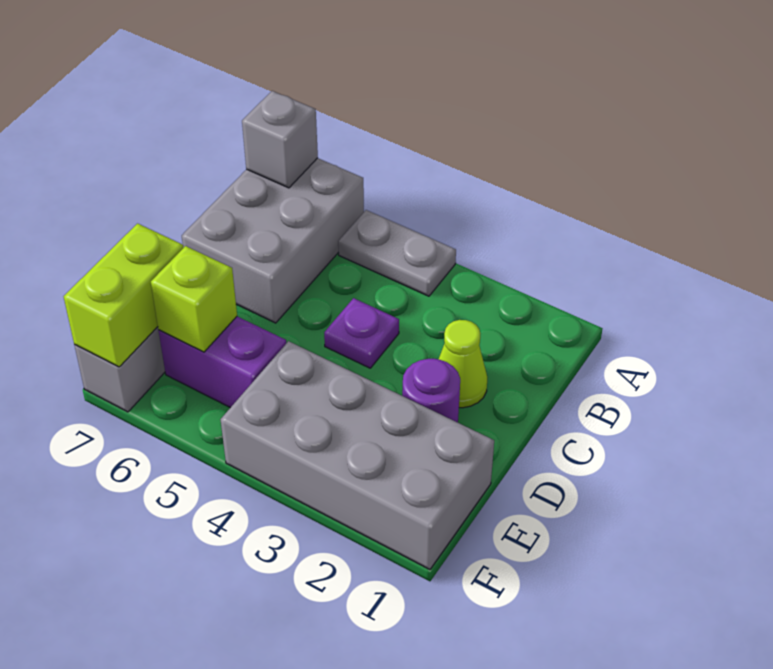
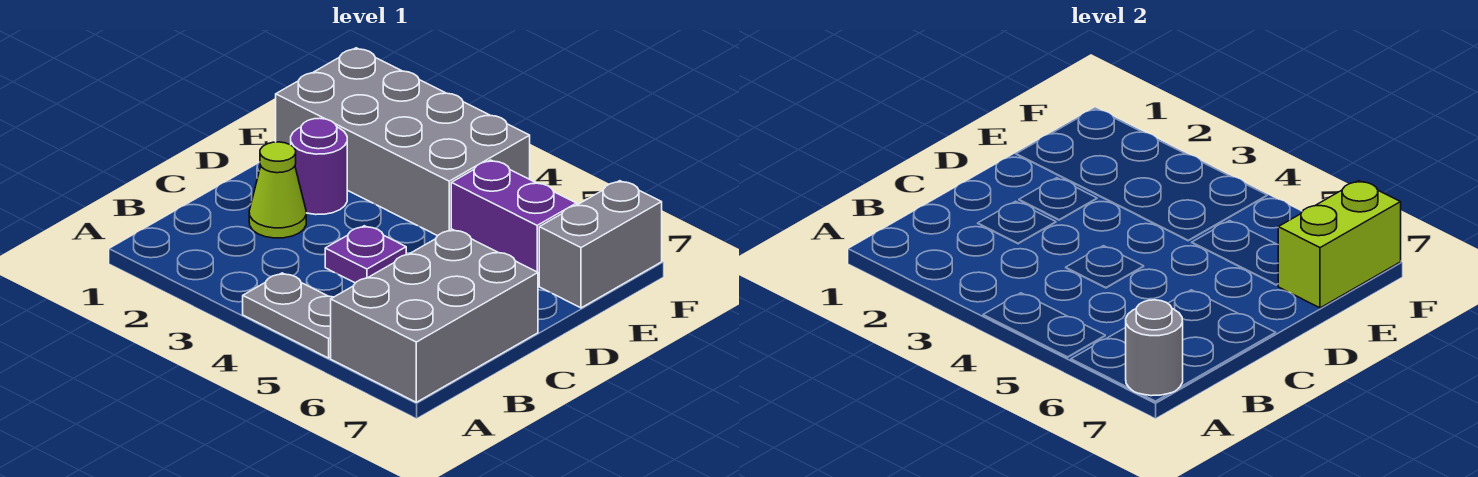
grey 1x1 brick [242,91,318,188] -> grey 1x1 round brick [1126,300,1183,396]
lime 1x1 brick [151,246,237,352] -> none

